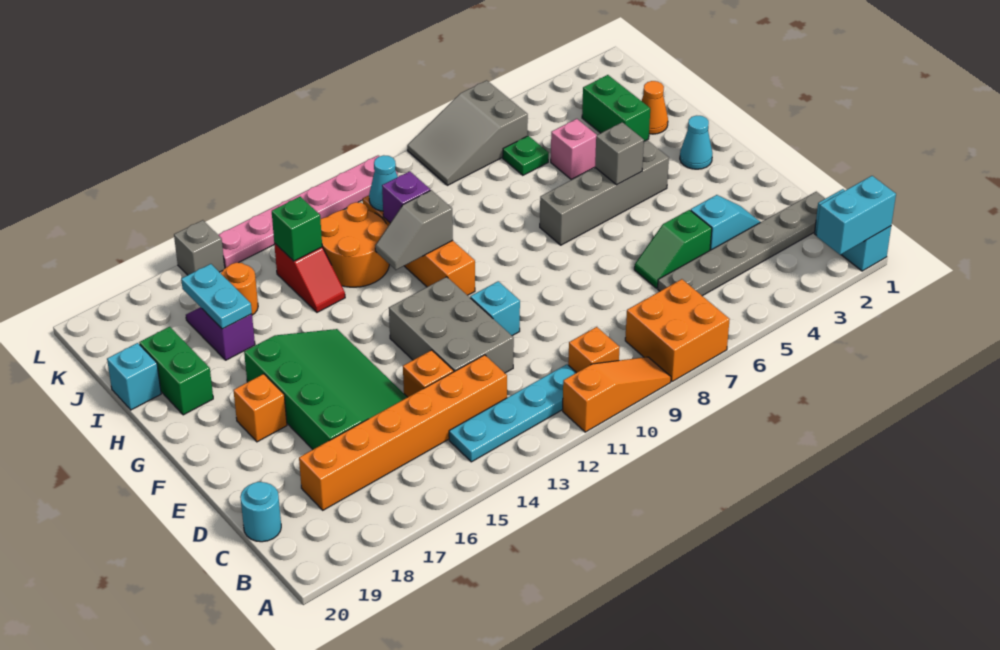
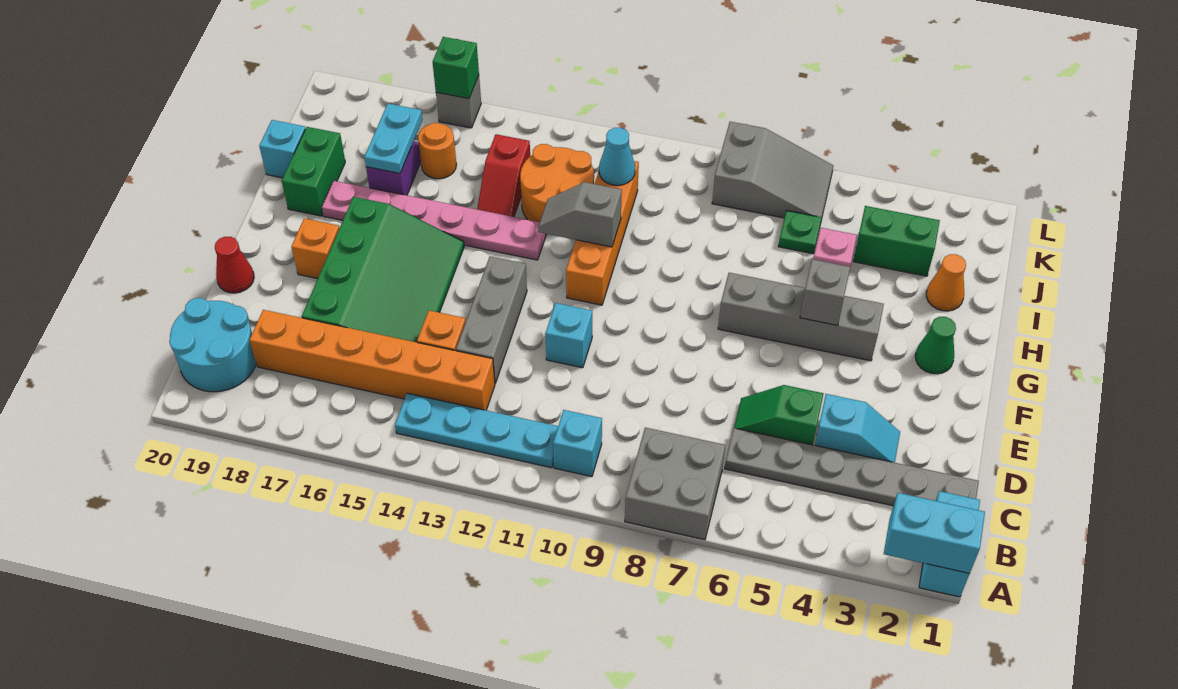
orange 2x2 brick [625,279,730,382] -> grey 2x2 brick [625,428,725,540]
orange 1x3 slope [563,357,671,432] -> none
orange 1x1 brick [568,327,620,373] -> cyan 1x1 brick [553,410,602,477]
cyan 1x1 round brick [240,482,281,542] -> cyan 2x2 round brick [169,298,256,392]
grey 2x3 brick [389,277,514,373] -> grey 1x3 brick [456,256,527,383]
none -> red 1x1 cone [215,237,254,293]
cyan 1x1 cone [680,116,712,169] -> green 1x1 cone [915,317,956,374]
green 1x2 brick [582,75,650,141] -> green 1x2 brick turned to [853,206,940,276]
purple 1x1 brick [382,171,430,223] -> none
green 1x1 brick [272,197,322,261] -> green 1x1 brick moved to [433,37,479,99]
grey 2x3 slope [407,80,528,185] -> grey 2x3 slope turned to [712,122,833,220]
pink 1x6 plate [218,155,398,268] -> pink 1x6 plate moved to [322,181,547,260]

